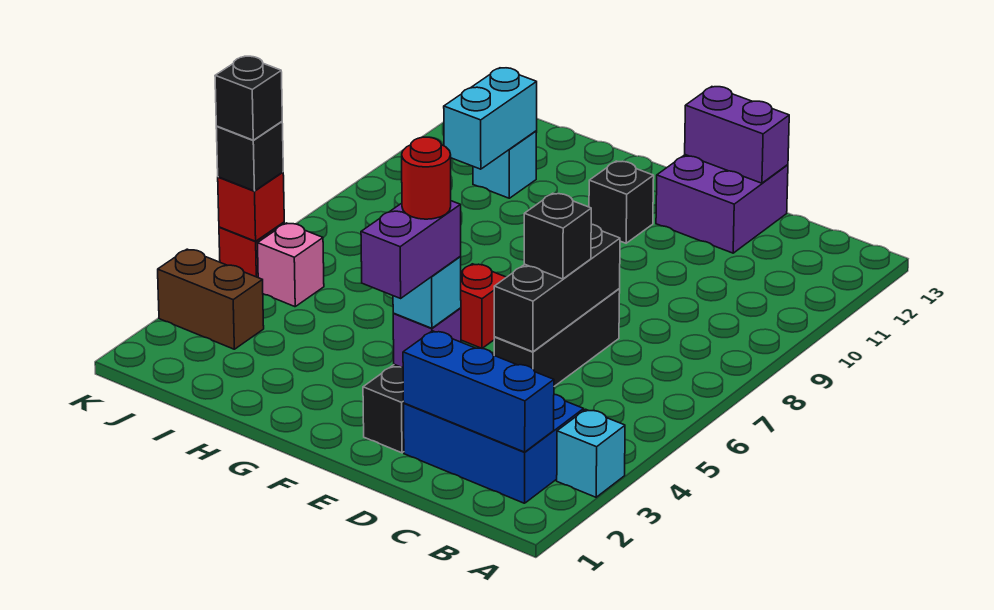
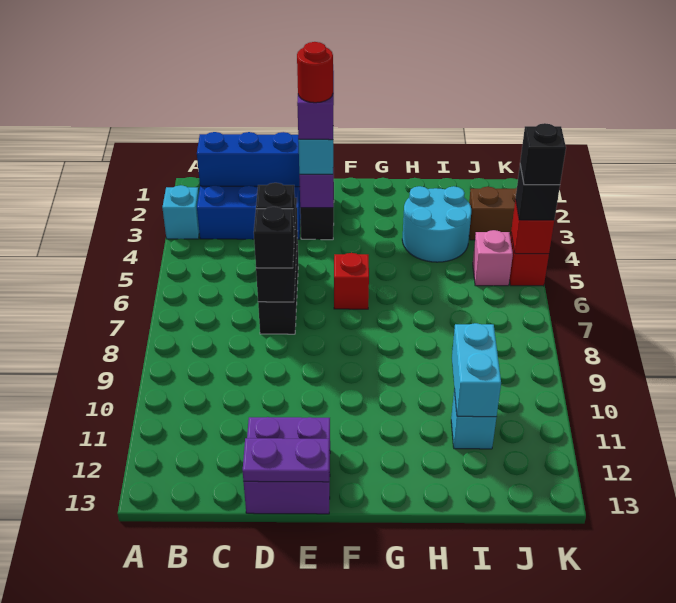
purple 1x2 brick [685,87,789,183] -> purple 1x2 plate [243,438,330,482]
black 1x1 brick [589,161,654,243] -> black 1x1 brick moved to [254,207,294,268]
none -> cyan 2x2 round brick [402,186,471,262]

